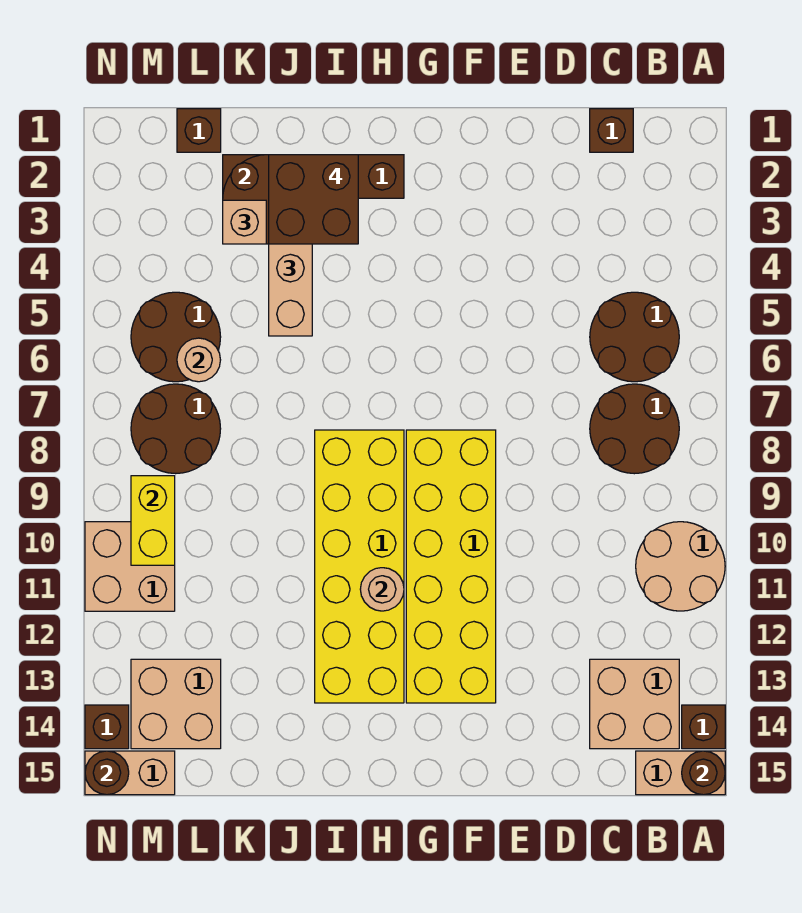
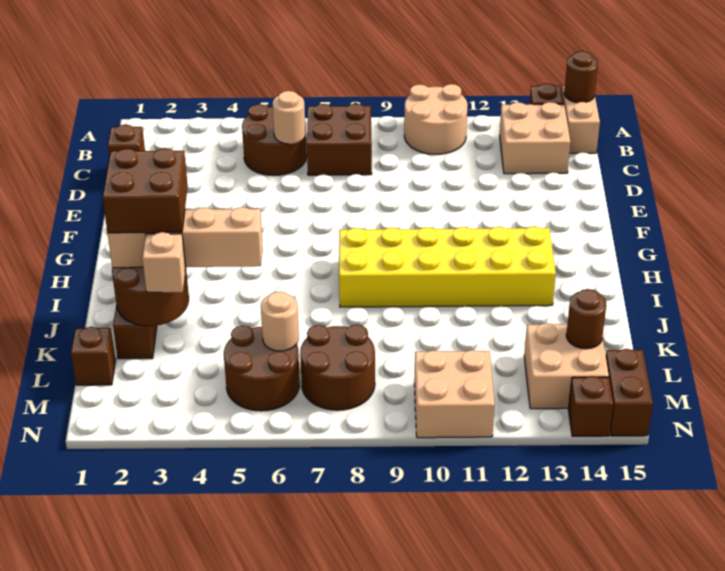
brown 2x2 round brick [590,384,679,474] -> brown 2x2 brick [307,104,372,175]
yellow 2x6 brick [406,430,496,703] -> none
tan 1x1 round brick [360,568,404,611] -> tan 1x1 round brick moved to [273,91,305,144]
yellow 1x2 brick [131,476,175,565] -> none
tan 1x2 brick [85,751,175,795] -> brown 1x2 brick [606,349,653,436]
brown 1x1 round brick [85,751,129,795] -> brown 1x1 round brick moved to [566,289,606,349]

